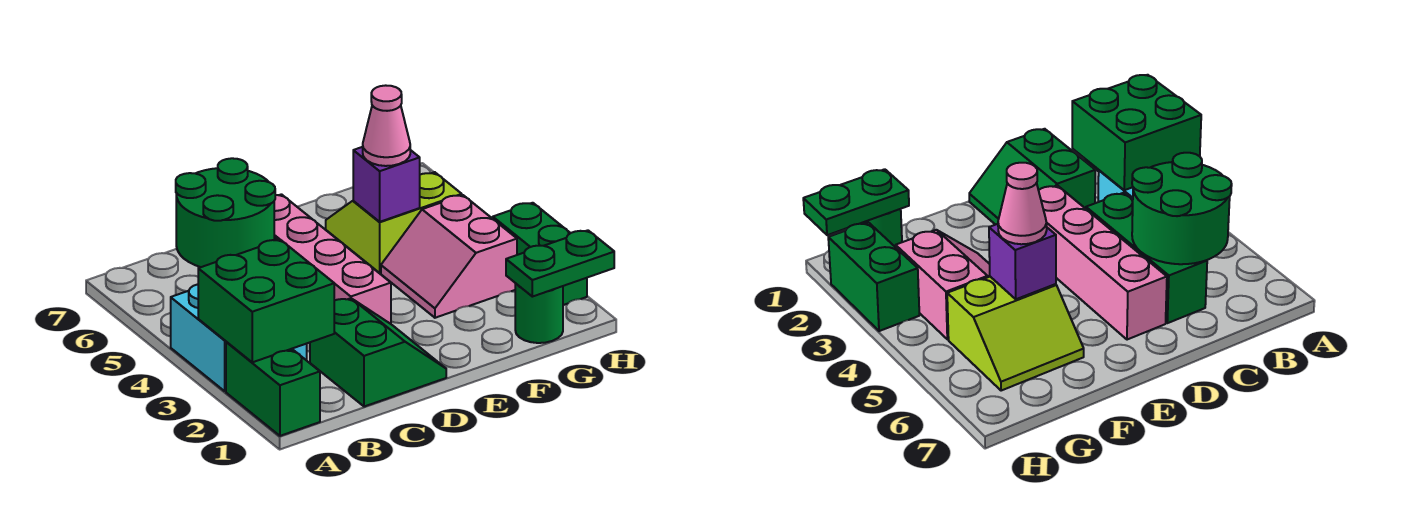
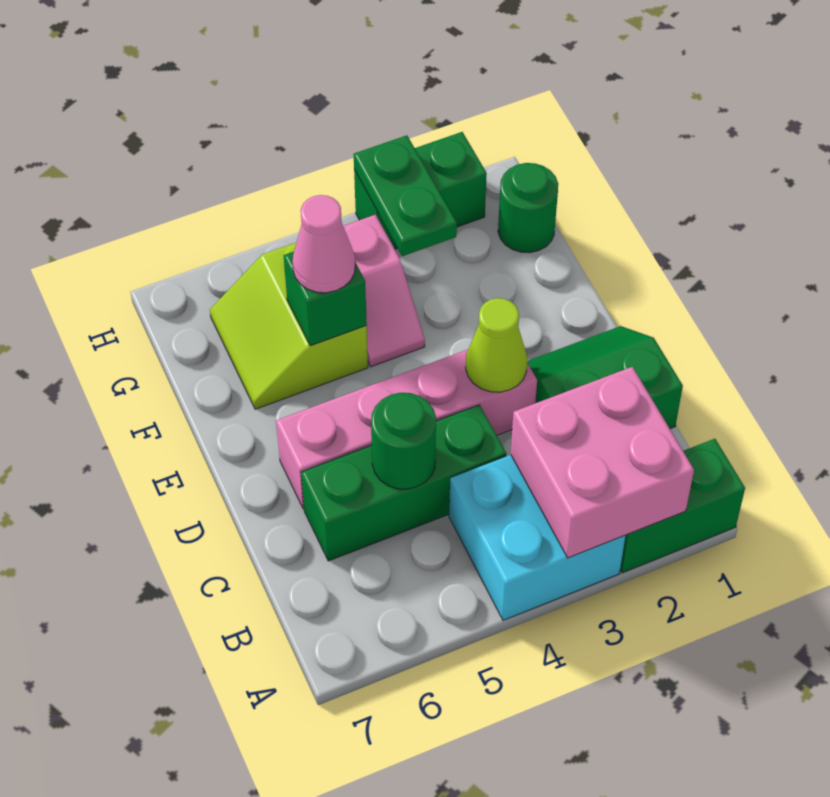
green 2x2 brick [198,240,334,362] -> pink 2x2 brick [511,367,694,558]
green 2x2 round brick [176,158,275,267] -> green 1x1 round brick [371,393,436,489]
none -> lime 1x1 cone [466,298,527,392]
pink 2x2 slope [381,195,517,318] -> pink 1x2 slope [343,215,425,367]
purple 1x1 brick [353,147,420,222] -> green 1x1 brick [284,252,367,346]
green 1x2 plate [506,230,614,297] -> green 1x2 plate moved to [354,135,457,256]

